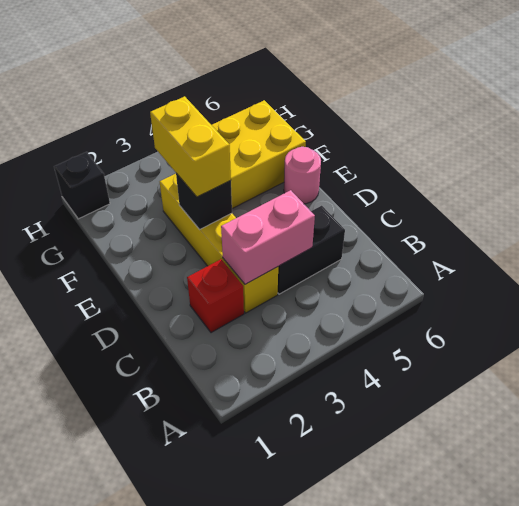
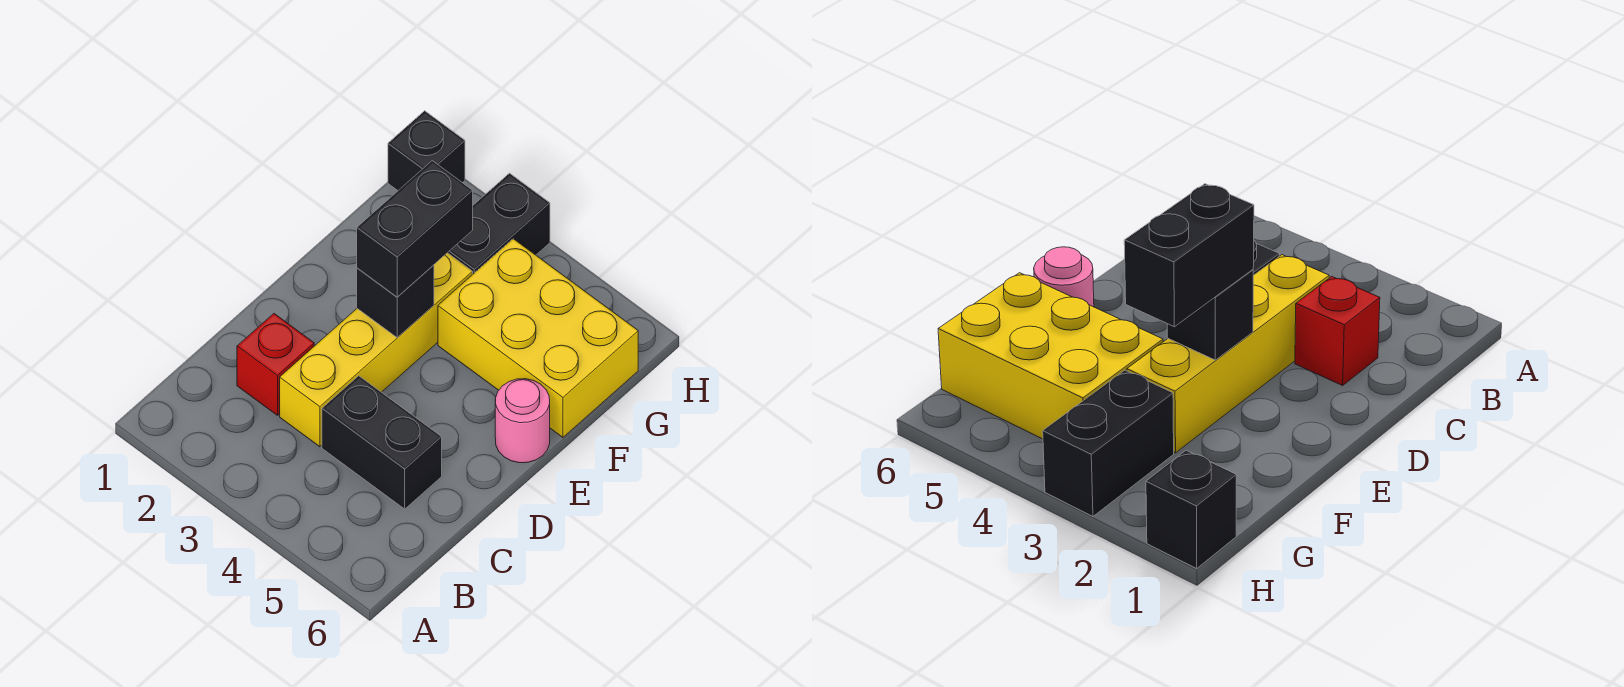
pink 1x2 brick [221,190,315,284] -> none
yellow 1x2 brick [150,96,231,197] -> black 1x2 brick [357,161,473,297]
none -> black 1x2 brick [448,173,550,274]

